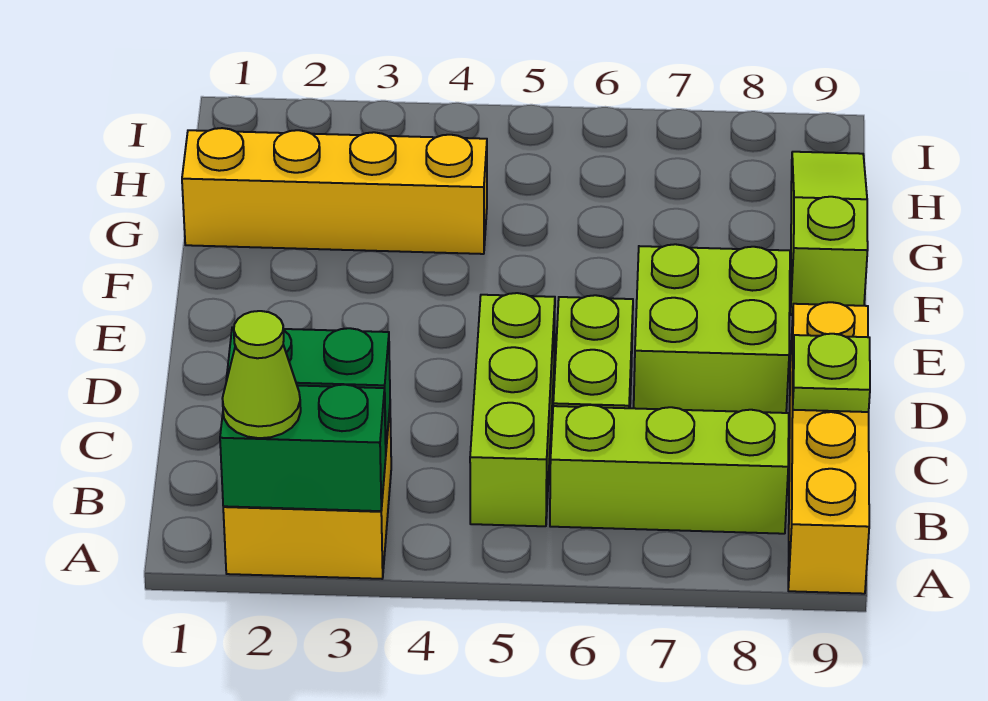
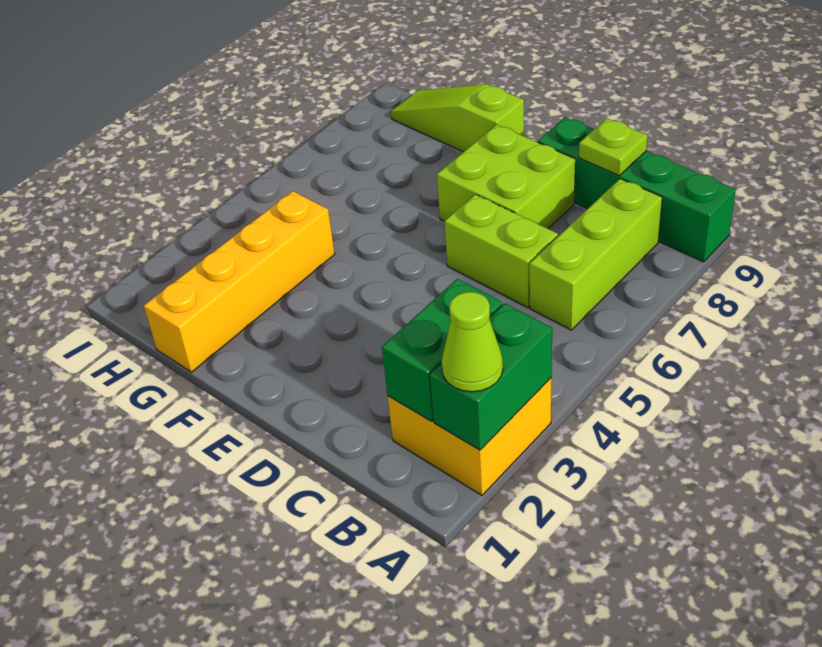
yellow 1x4 brick [788,302,869,594] -> green 1x4 brick [538,117,736,262]
lime 1x3 brick [470,293,555,526] -> none

